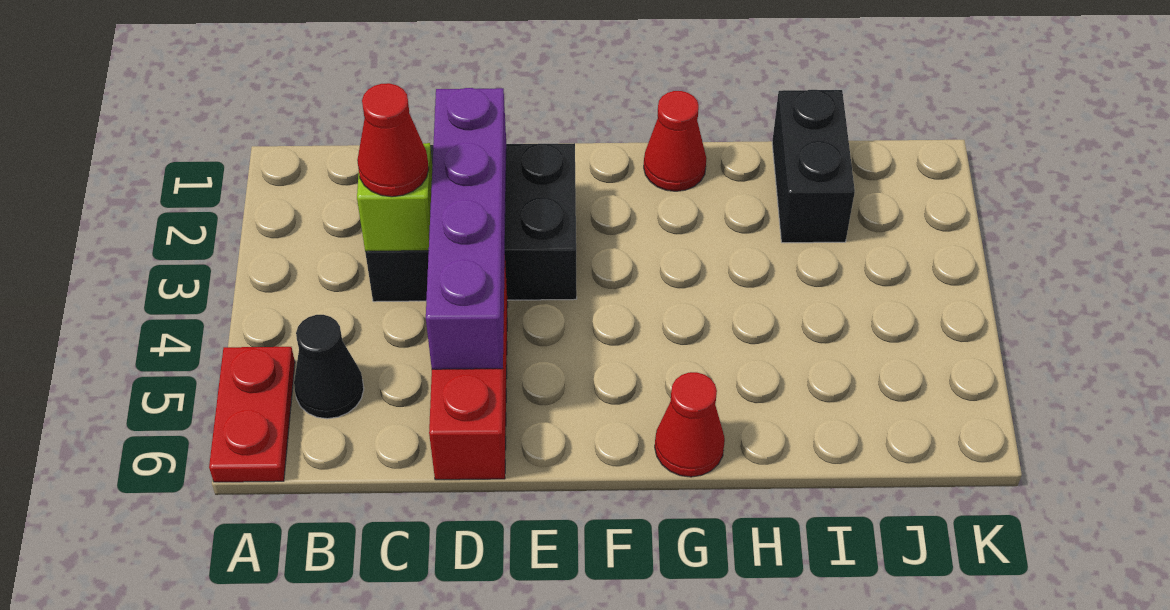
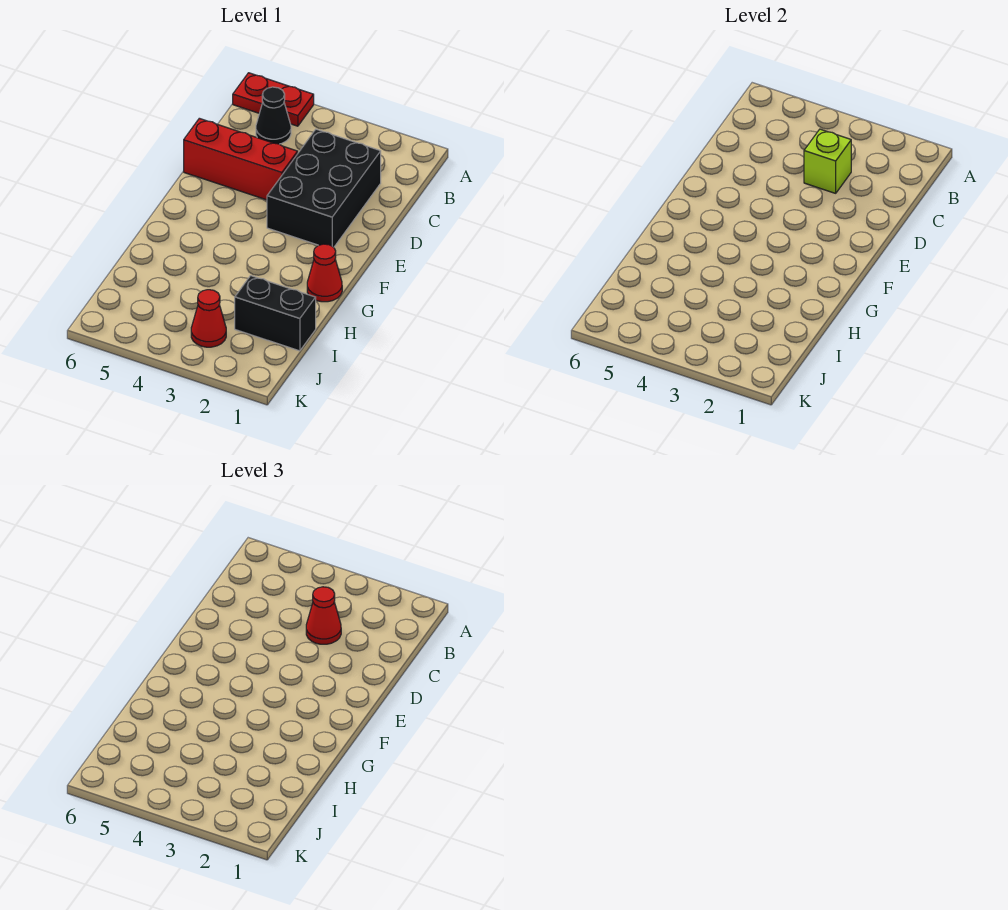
purple 1x4 brick [426,88,506,369] -> none
red 1x1 cone [655,372,725,477] -> red 1x1 cone moved to [191,290,226,347]

